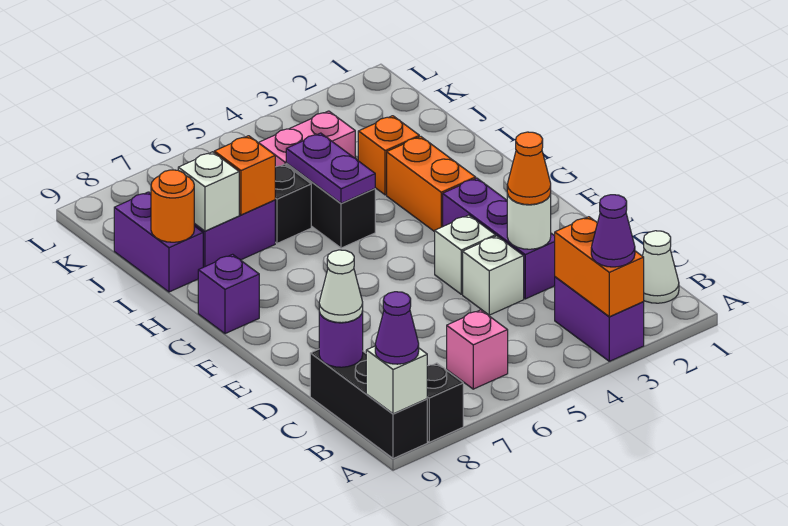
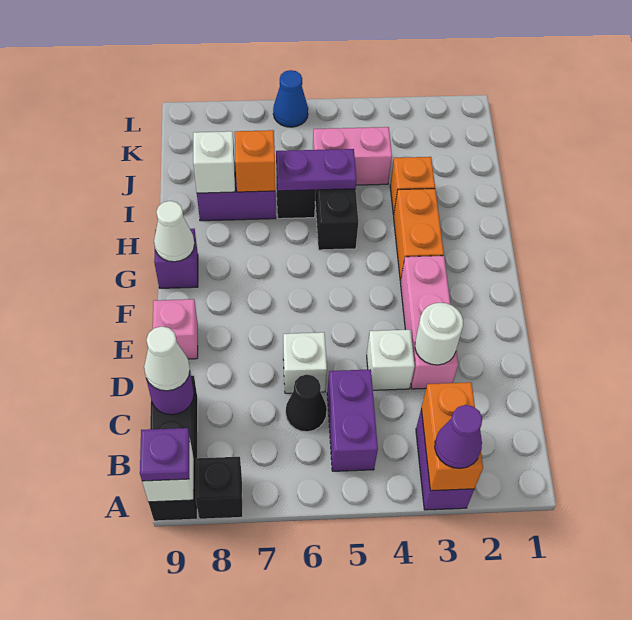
purple 1x1 cone [375,292,419,364] -> purple 1x1 plate [140,428,190,481]
white 1x1 cone [643,231,679,303] -> white 1x1 cone moved to [154,201,195,262]
pink 1x1 brick [447,310,508,389] -> pink 1x1 brick moved to [153,299,198,359]
none -> black 1x1 cone [286,374,327,432]
purple 1x3 brick [443,178,555,299] -> pink 1x3 brick [400,256,458,389]
orange 1x1 cone [507,132,551,205] -> none
white 1x1 brick [435,215,496,294] -> white 1x1 brick moved to [283,332,327,393]
purple 1x2 plate [286,133,375,203] -> purple 1x2 plate turned to [276,149,357,191]
purple 1x2 brick [114,192,203,292] -> purple 1x2 brick moved to [327,369,378,471]
orange 1x1 round brick [151,170,194,242] -> none
none -> blue 1x1 cone [273,70,308,127]

